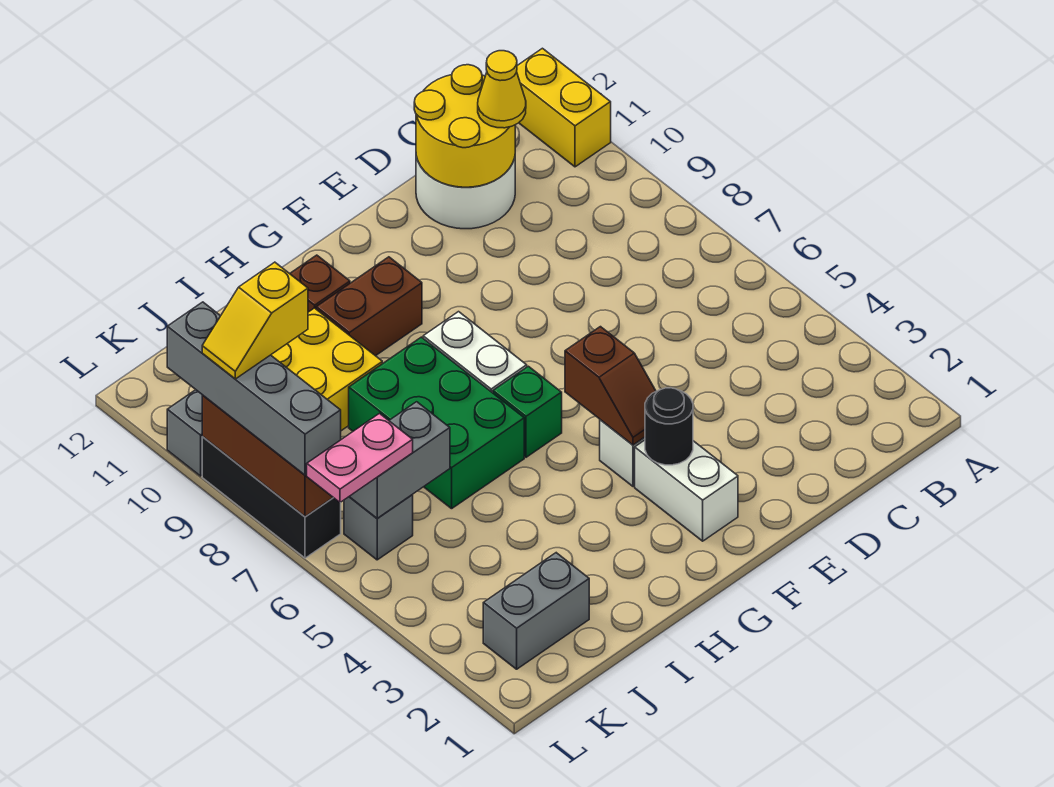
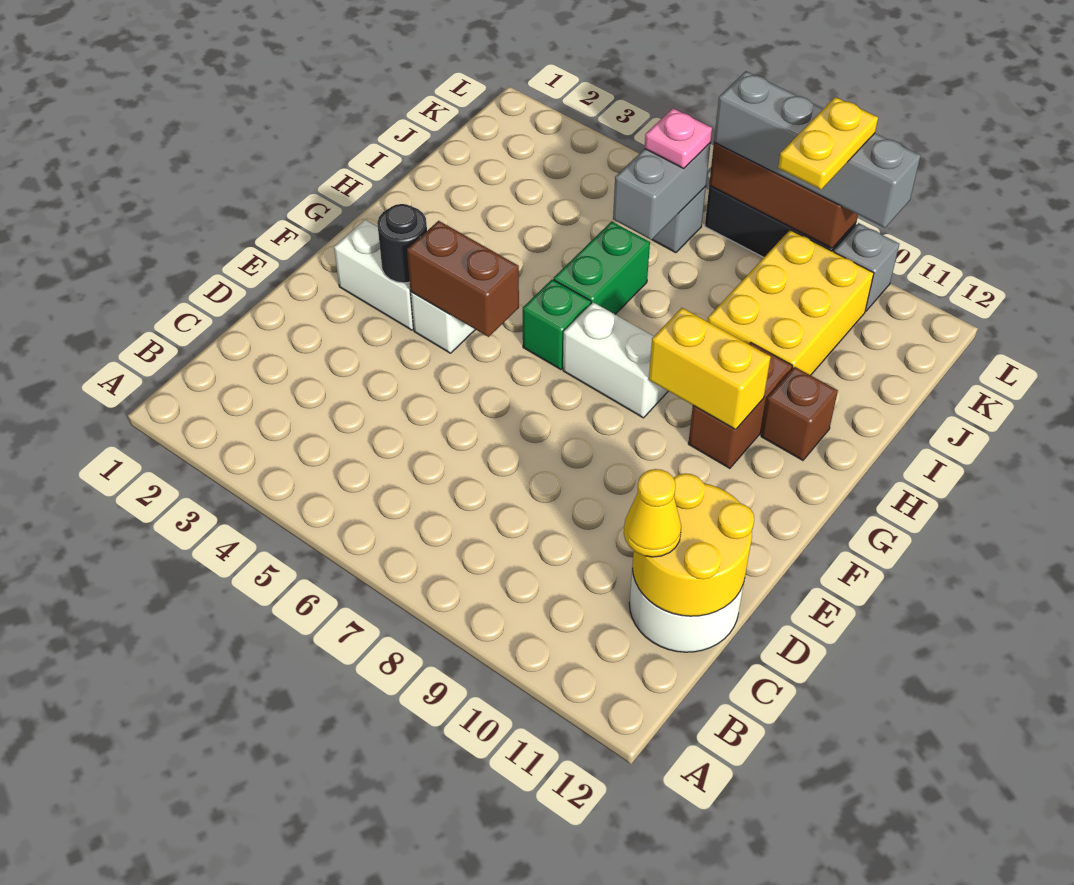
yellow 1x2 brick [517,48,611,167] -> yellow 1x2 brick moved to [649,308,771,429]
brown 1x2 slope [565,327,656,445] -> brown 1x2 brick [407,221,519,337]
green 2x3 brick [349,337,524,509] -> green 1x2 brick [554,221,650,314]
grey 1x2 brick [483,553,589,669] -> none
pink 1x2 plate [307,414,413,503] -> pink 1x1 plate [644,108,712,168]
yellow 1x2 slope [202,262,308,379] -> yellow 1x2 plate [778,97,878,189]

